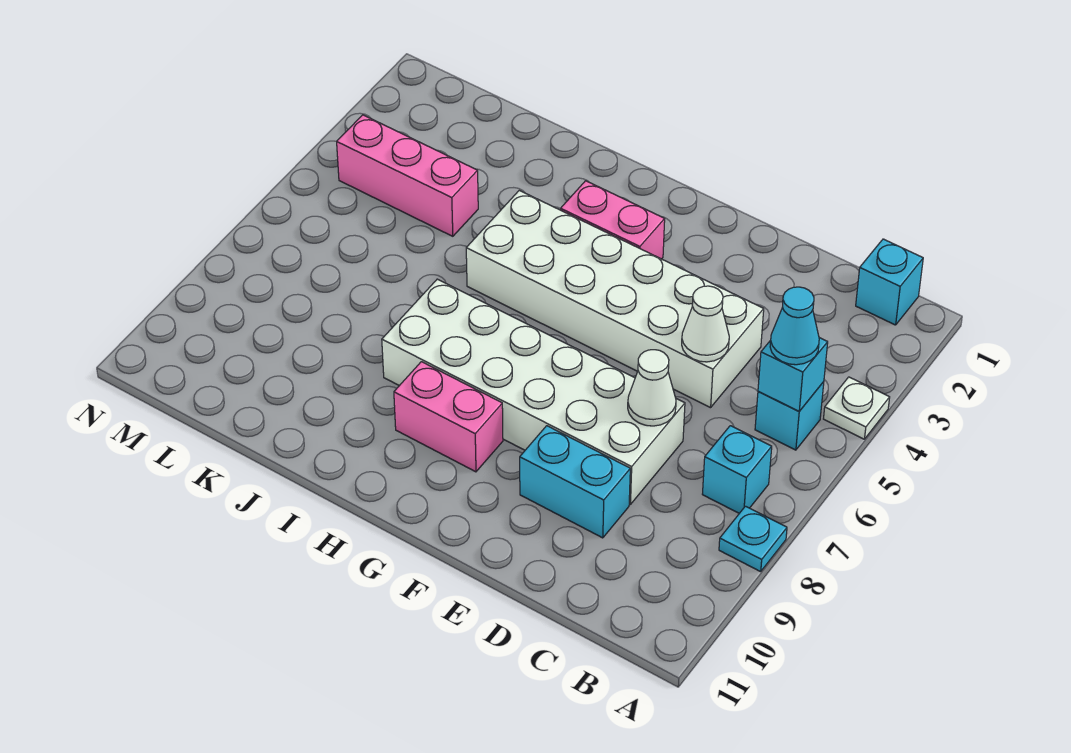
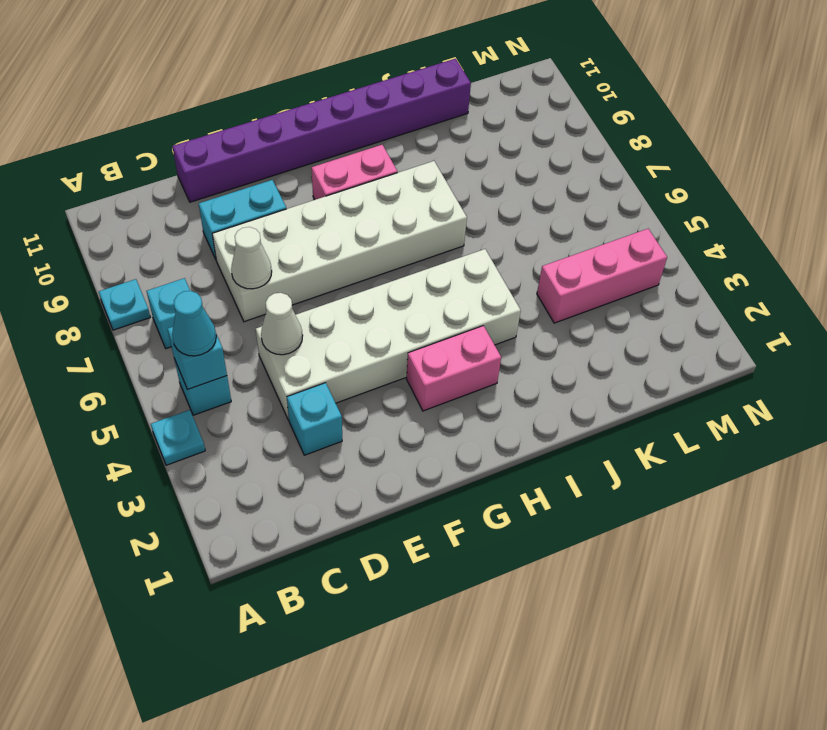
white 1x1 plate [824,377,890,439] -> cyan 1x1 plate [151,410,205,465]
cyan 1x1 brick [856,239,923,325] -> cyan 1x1 brick moved to [287,383,342,455]
none -> purple 1x8 brick [172,59,471,202]

